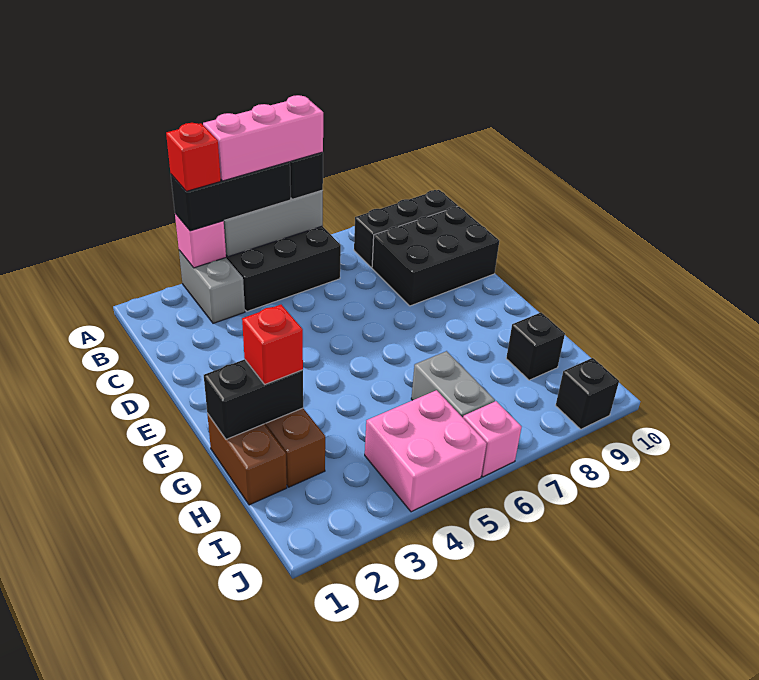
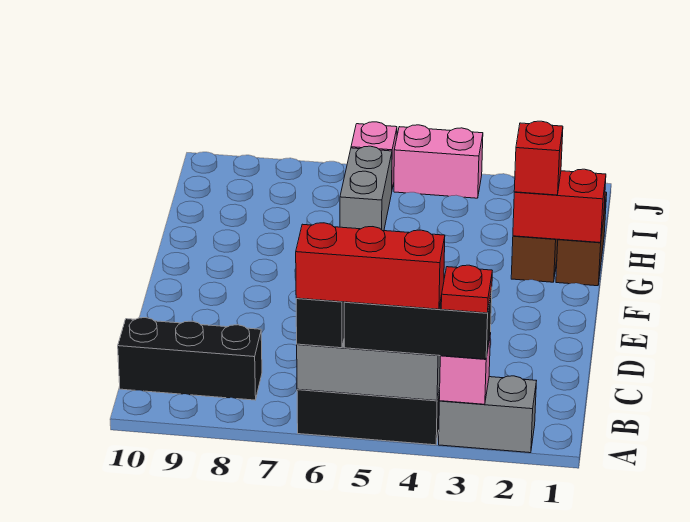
grey 1x2 brick [179,250,245,323] -> grey 1x2 brick turned to [439,376,536,453]
red 1x1 brick [166,123,221,191] -> red 1x1 plate [441,265,492,313]
pink 1x3 brick [203,95,323,181] -> red 1x3 brick [296,223,445,309]
black 2x3 brick [372,206,499,306] -> none
black 1x2 brick [204,359,303,439] -> red 1x2 brick [513,169,606,243]
black 1x1 brick [506,313,565,380] -> none
pink 2x2 brick [365,390,487,512] -> pink 1x2 brick [394,125,483,198]
black 1x1 brick [556,358,619,429] -> none

